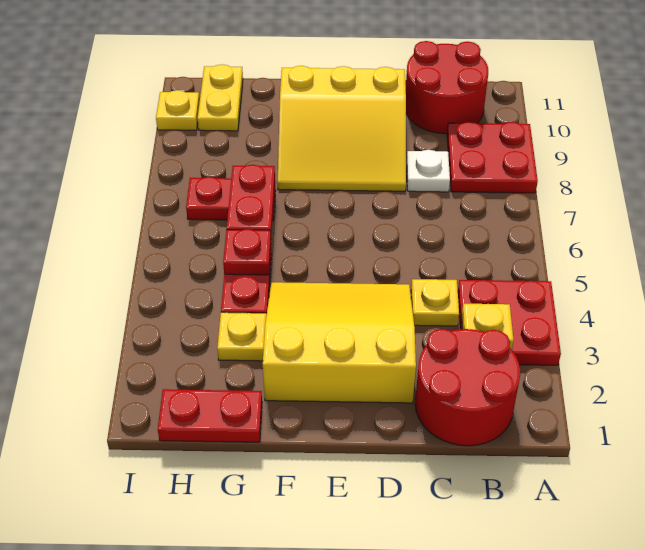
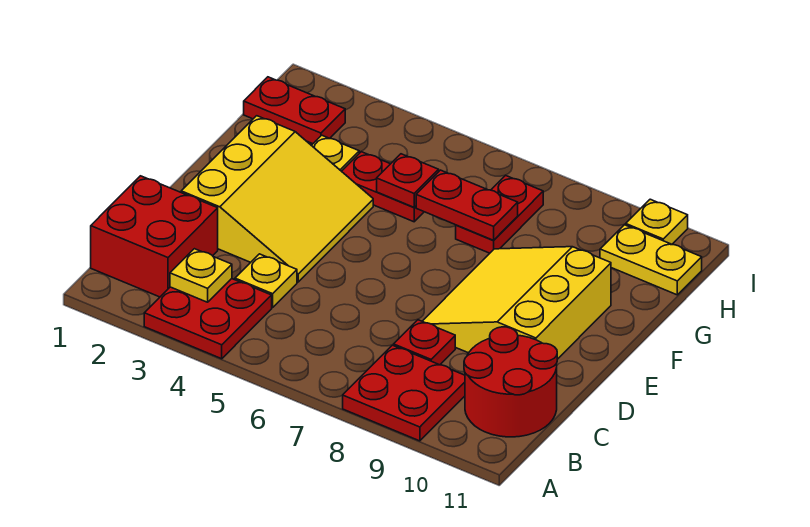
red 2x2 round brick [415,329,520,446] -> red 2x2 brick [91,176,218,297]
white 1x1 plate [407,150,450,192] -> red 1x1 plate [394,320,455,365]
red 1x2 plate [158,389,262,442] -> red 1x2 plate turned to [244,77,345,144]

